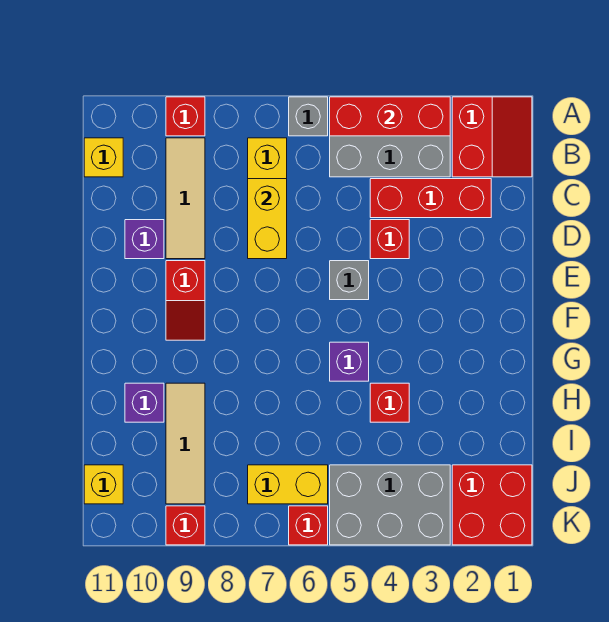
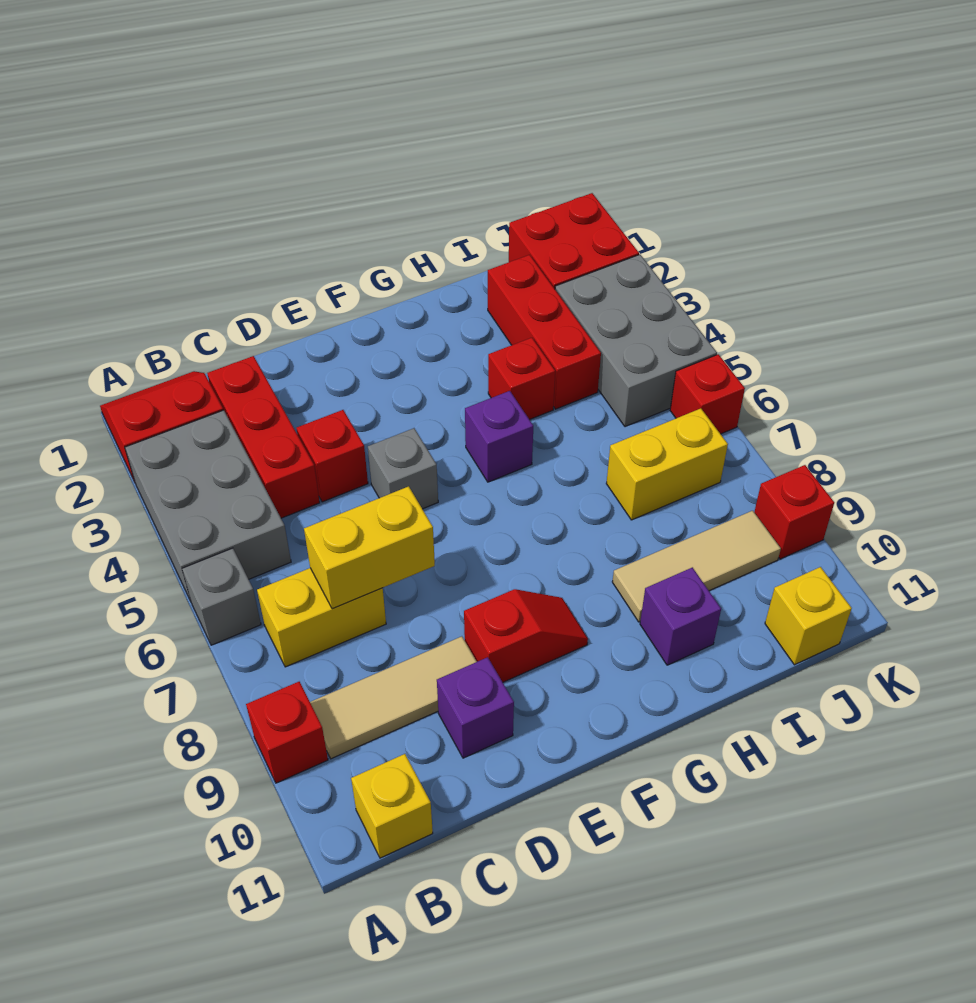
red 1x3 brick [330,97,450,136] -> red 1x3 brick moved to [488,255,601,409]
yellow 1x2 brick [248,465,328,504] -> yellow 1x2 brick turned to [606,408,728,520]

